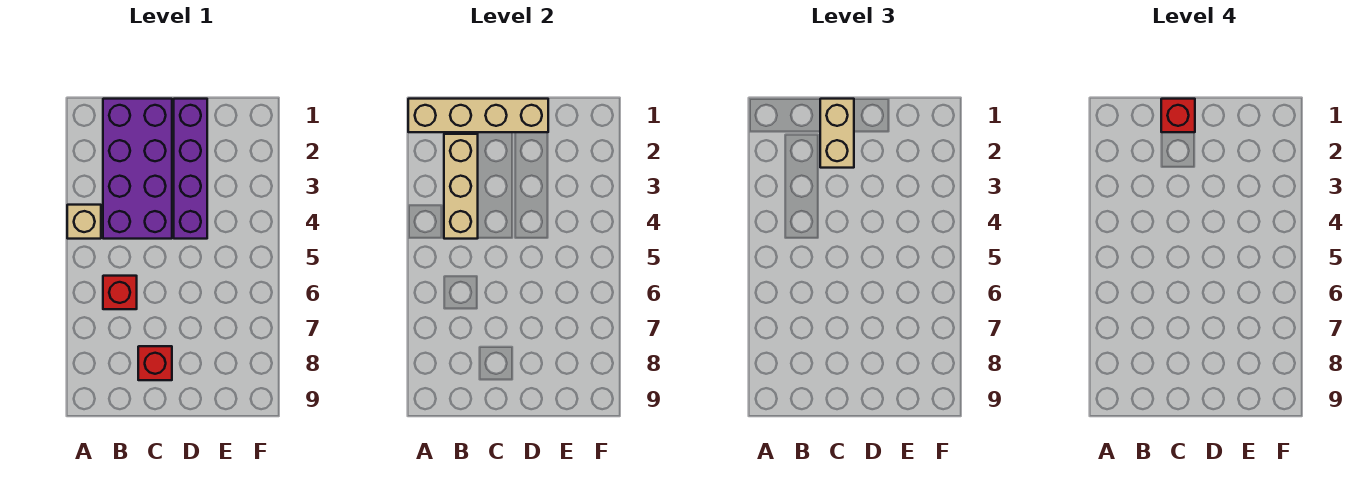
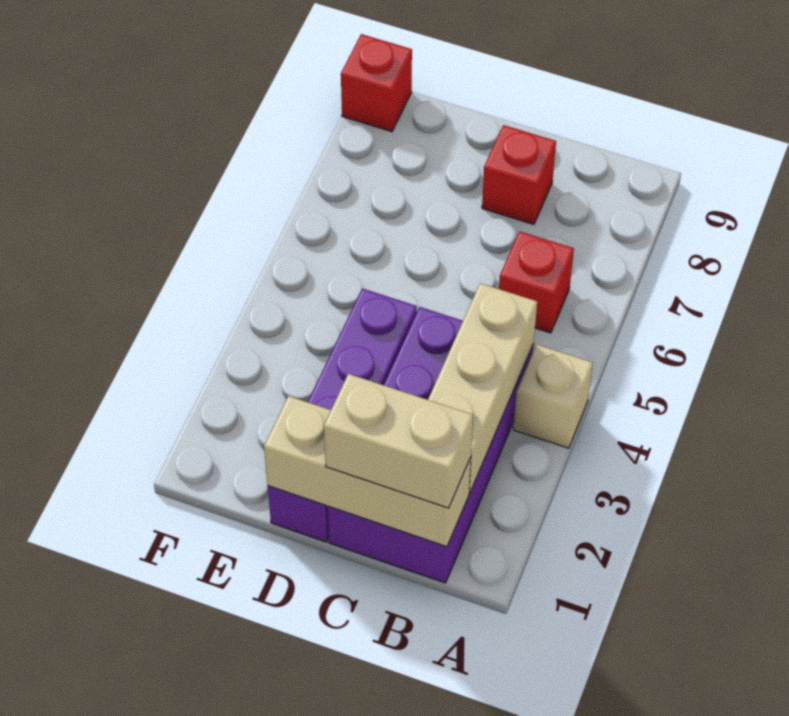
tan 1x4 brick [408,99,548,132] -> tan 1x3 brick [264,396,471,547]
tan 1x2 brick [820,99,854,168] -> tan 1x2 brick turned to [324,374,473,508]
red 1x1 brick [1161,99,1195,132] -> red 1x1 brick moved to [341,34,412,132]

